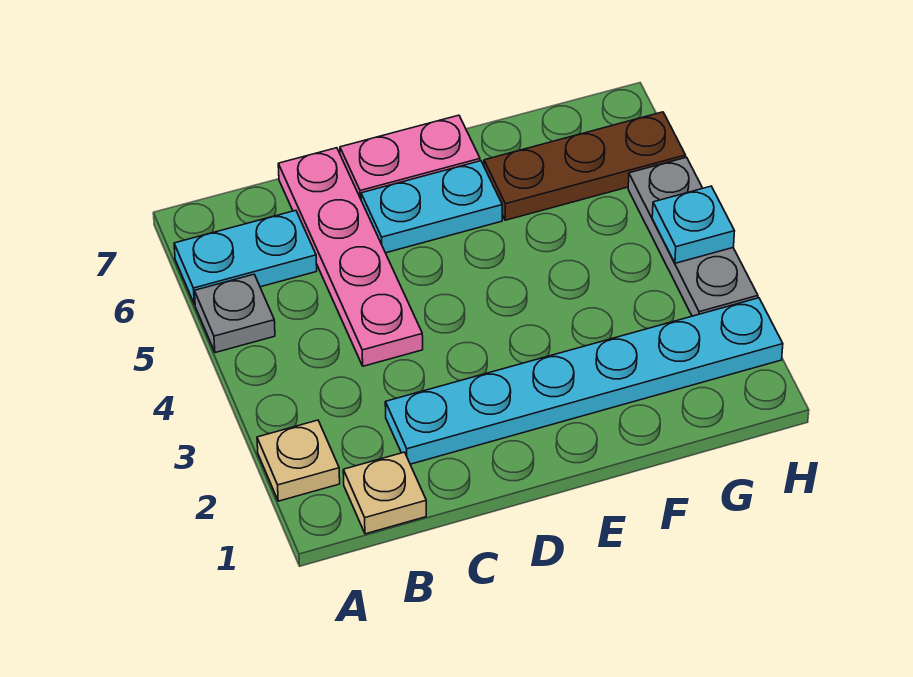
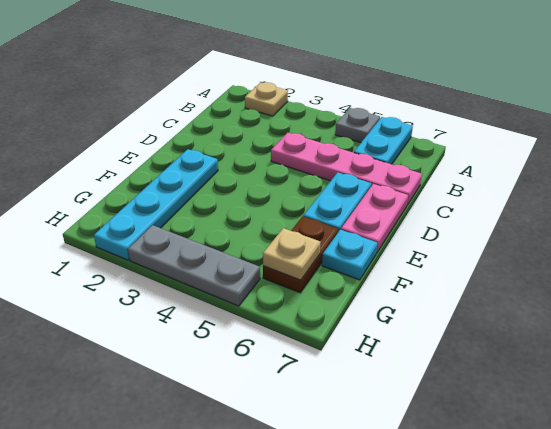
tan 1x1 plate [343,452,426,534] -> tan 1x1 plate moved to [263,228,320,280]
cyan 1x6 plate [385,298,783,464] -> cyan 1x4 plate [94,149,218,260]
brown 1x3 plate [484,112,686,220] -> brown 1x2 plate [263,216,338,293]
cyan 1x1 plate [652,186,735,263] -> cyan 1x1 plate moved to [322,230,377,280]

